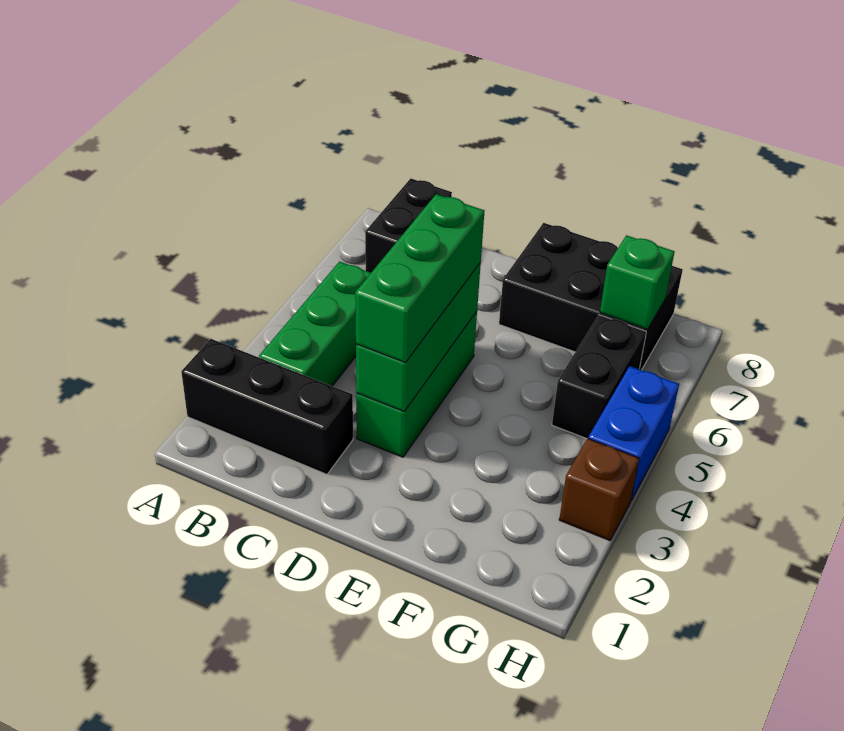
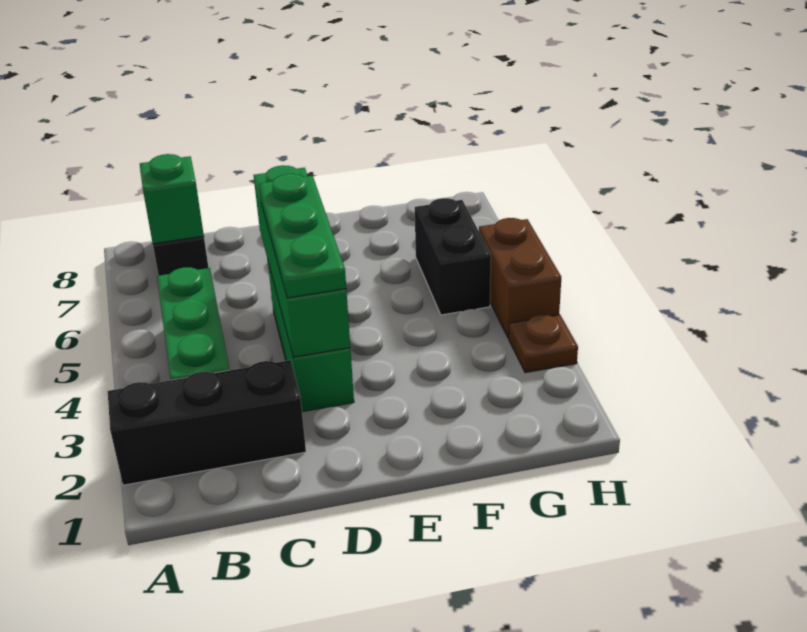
green 1x3 brick [356,263,481,411] -> green 1x4 brick [254,165,350,357]
green 1x3 brick [355,194,484,363] -> green 1x3 plate [259,174,346,298]
black 2x3 brick [499,223,683,370] -> none
green 1x1 brick [600,235,675,329] -> green 1x1 brick moved to [140,154,204,244]
brown 1x1 brick [559,438,639,541] -> brown 1x1 plate [509,315,578,373]
blue 1x2 brick [588,366,679,501] -> brown 1x2 brick [479,218,561,338]

